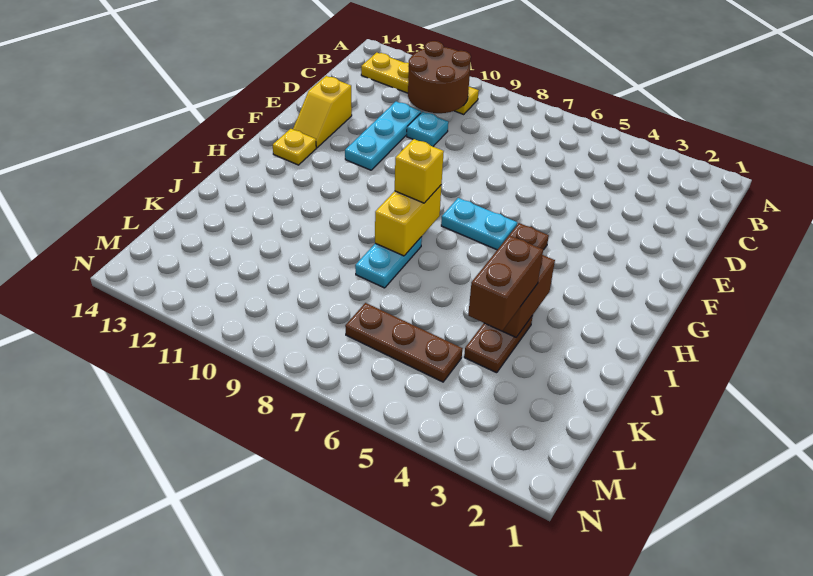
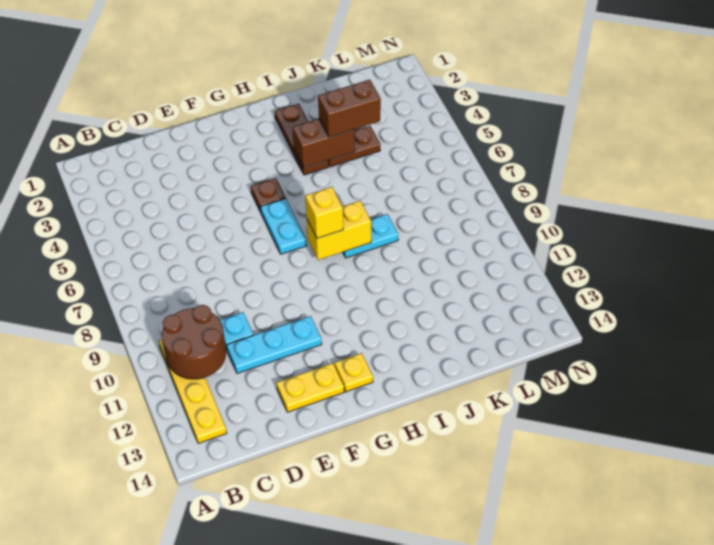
yellow 1x2 slope [293,76,352,148] -> yellow 1x2 plate [277,363,344,412]
brown 1x3 plate [345,303,462,382] -> brown 1x3 plate moved to [275,104,329,175]

